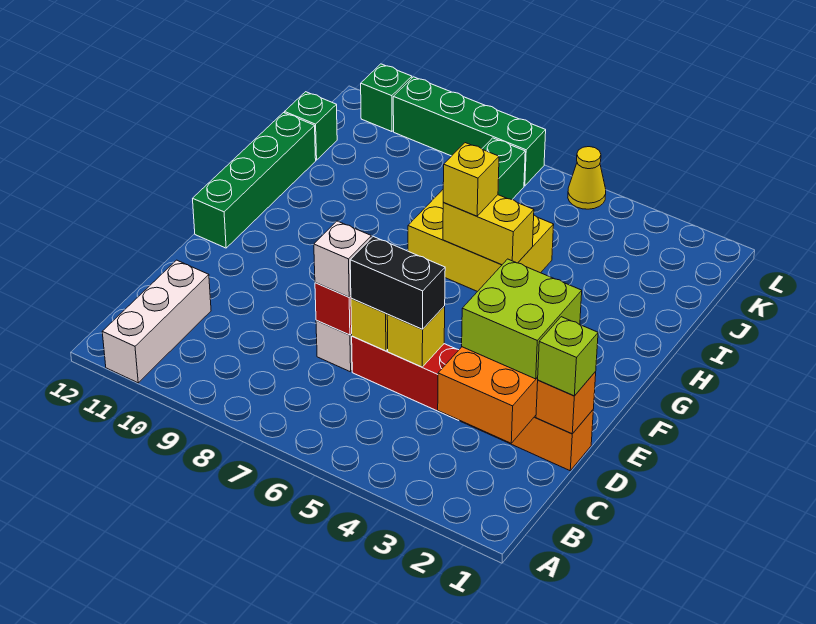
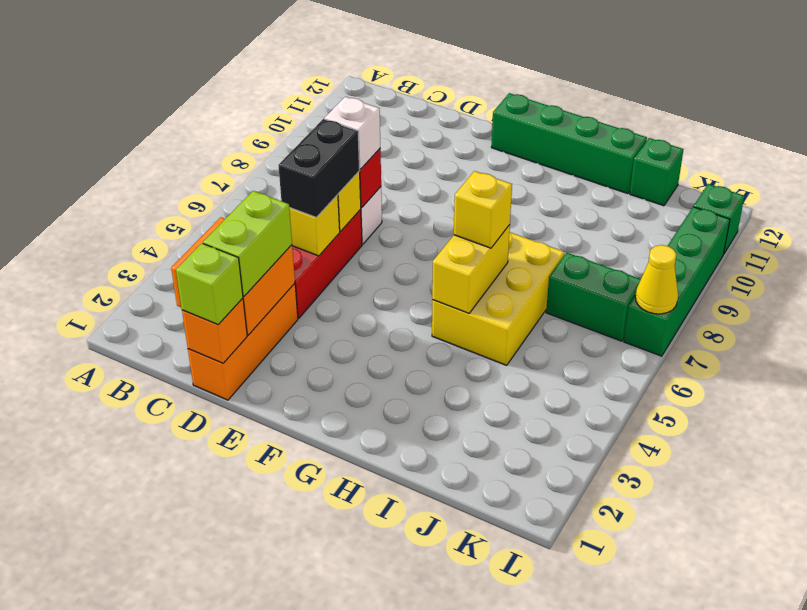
white 1x3 brick [102,260,211,383] -> none
lime 2x2 brick [462,259,582,379] -> lime 1x2 brick [203,191,292,296]
yellow 1x1 cone [568,147,606,209] -> yellow 1x1 cone moved to [635,245,678,314]

